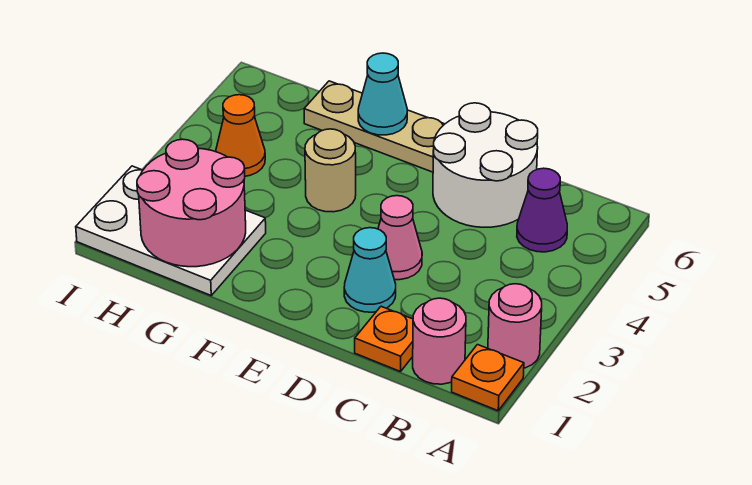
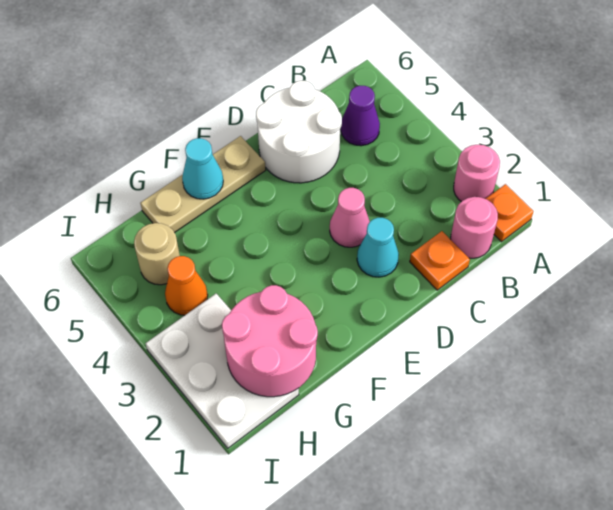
tan 1x1 round brick [305,129,356,212] -> tan 1x1 round brick moved to [134,223,180,285]
white 2x3 plate [76,166,266,295] -> white 2x3 plate turned to [146,294,299,448]

